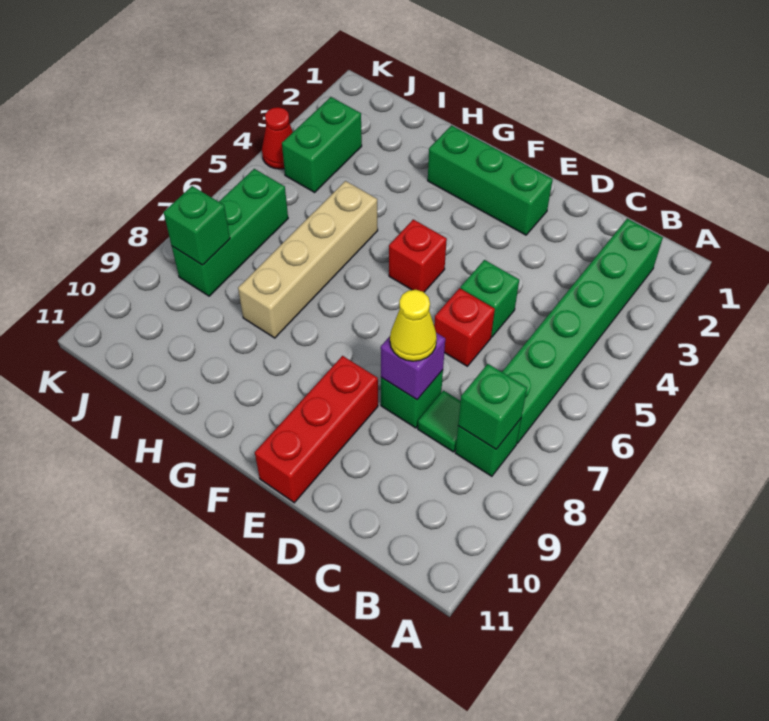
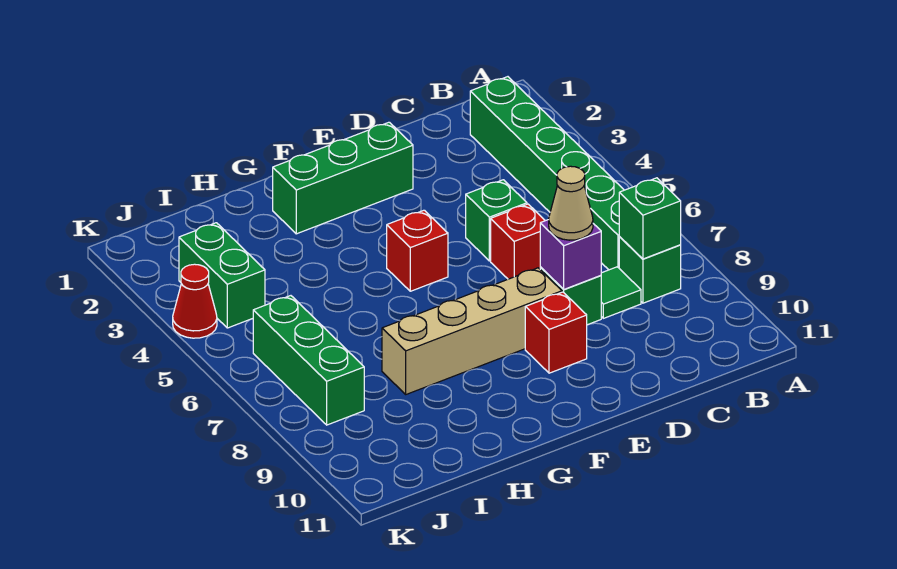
yellow 1x1 cone [390,290,437,361] -> tan 1x1 cone [549,166,593,240]
red 1x3 brick [255,356,378,503] -> red 1x1 brick [525,292,587,373]
tan 1x4 brick [238,181,378,338] -> tan 1x4 brick turned to [382,268,562,394]
green 1x1 brick [164,186,230,265] -> none

